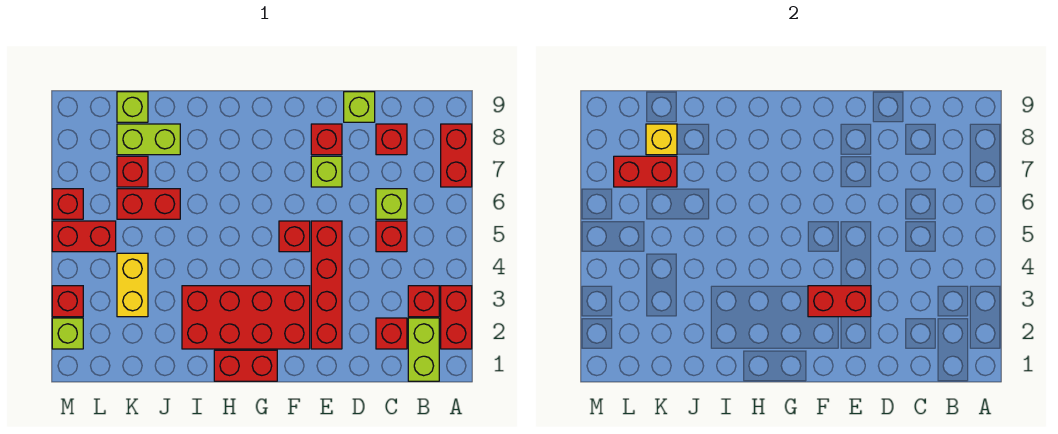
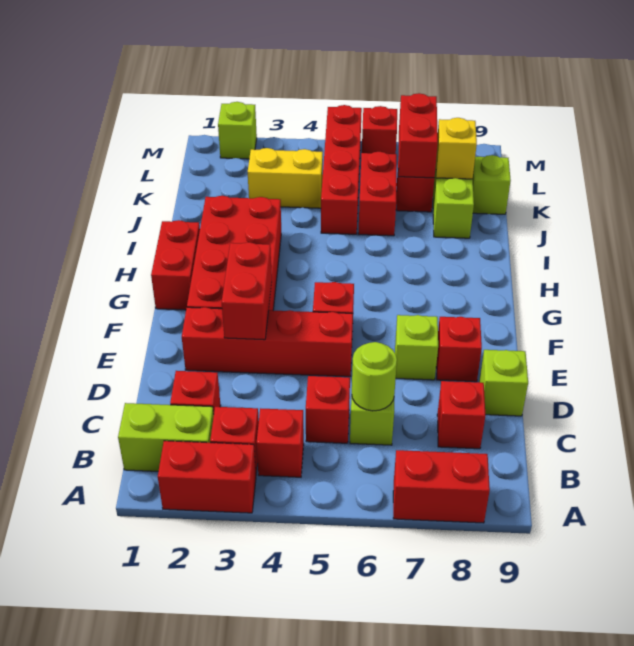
none -> lime 1x1 round brick [352,342,397,411]
red 1x2 brick [52,221,116,252] -> red 1x4 brick [321,105,362,234]
red 1x1 brick [52,286,83,317] -> red 1x1 brick moved to [257,408,304,477]

